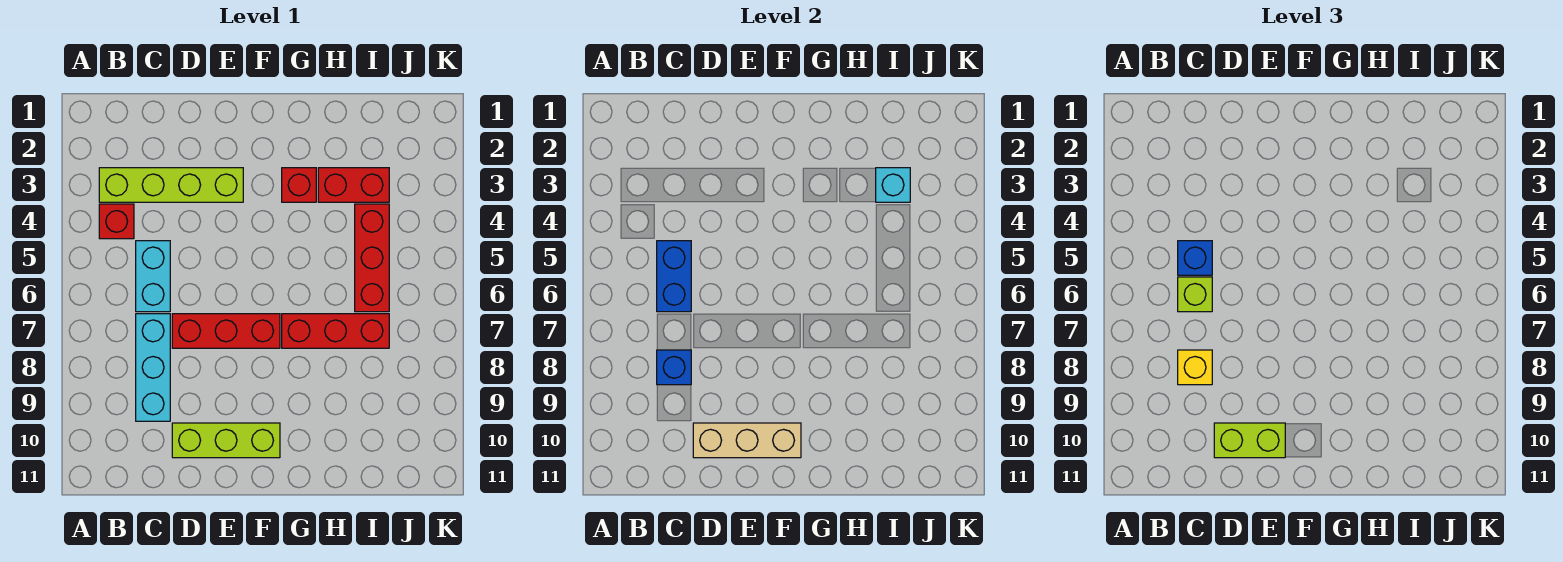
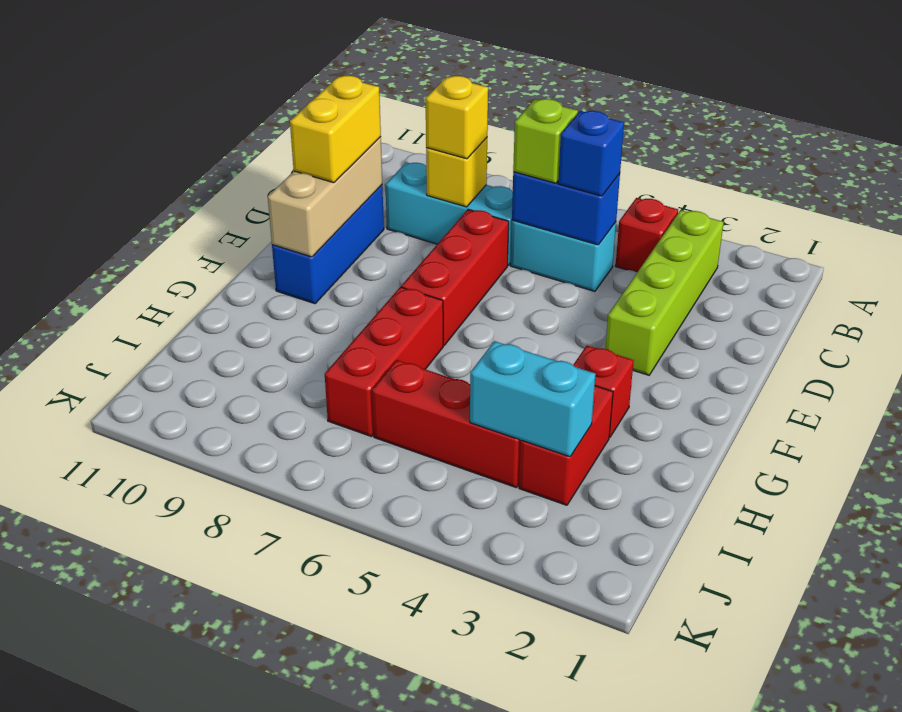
blue 1x1 brick [657,350,691,385] -> yellow 1x1 brick [426,138,487,207]
lime 1x3 brick [172,423,280,458] -> blue 1x3 brick [272,185,384,304]
lime 1x2 brick [1214,423,1285,458] -> yellow 1x2 brick [290,76,381,183]
cyan 1x1 brick [876,168,910,202] -> cyan 1x2 brick [470,341,596,457]

